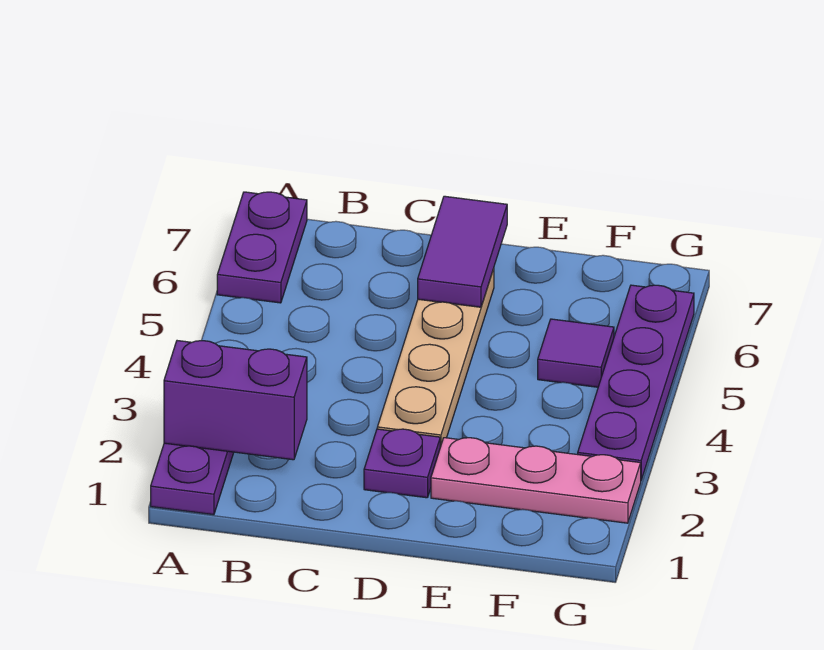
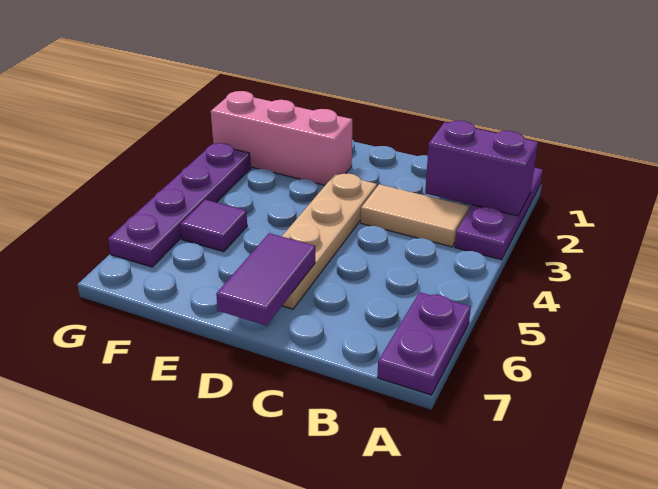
none -> tan 1x2 tile [361,184,469,247]
purple 1x1 plate [364,429,440,498] -> none
pink 1x3 plate [431,438,641,523] -> pink 1x3 brick [211,91,352,185]

